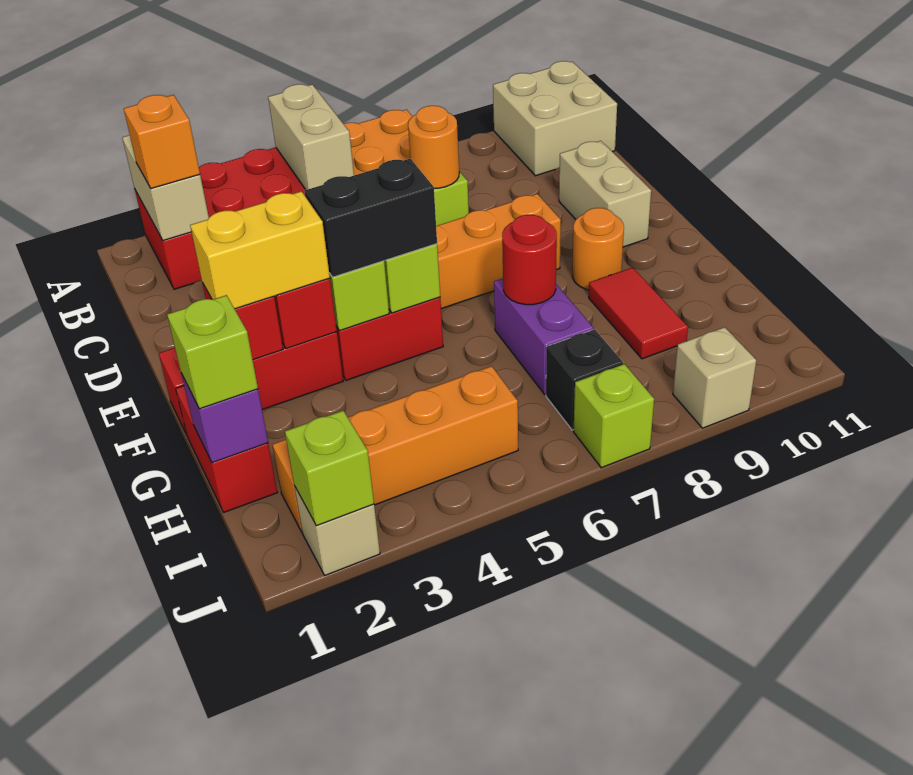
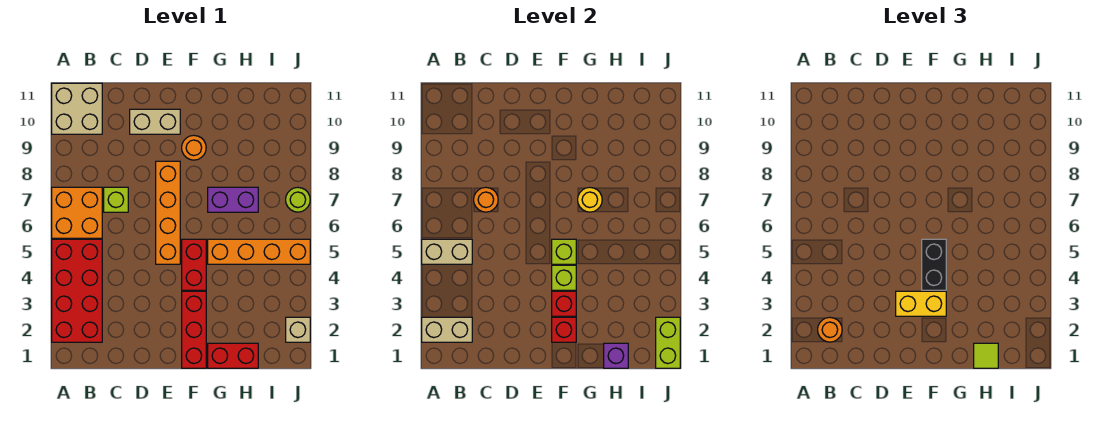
orange 1x1 brick [124,95,200,189] -> orange 1x1 round brick [818,317,842,342]
yellow 1x2 brick [190,191,330,309] -> yellow 1x2 brick turned to [896,291,946,316]
red 1x1 round brick [502,215,557,305] -> yellow 1x1 round brick [578,187,602,212]
red 1x2 tile [589,268,688,359] -> none
lime 1x1 brick [167,295,258,409] -> lime 1x1 tile [974,343,998,368]
orange 1x4 brick [272,366,518,532] -> orange 1x4 brick turned to [208,239,310,264]
black 1x1 brick [546,329,623,430] -> none
lime 1x1 brick [285,411,374,526] -> lime 1x2 brick [656,317,680,368]
lime 1x1 brick [574,364,654,468] -> lime 1x1 round brick [286,187,310,212]
tan 1x1 brick [673,327,756,428] -> none

